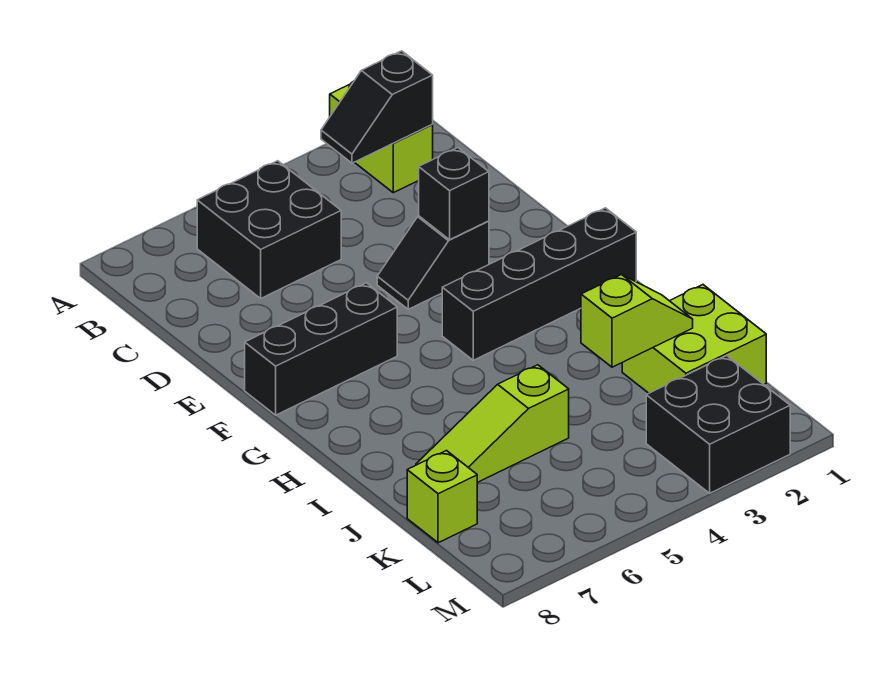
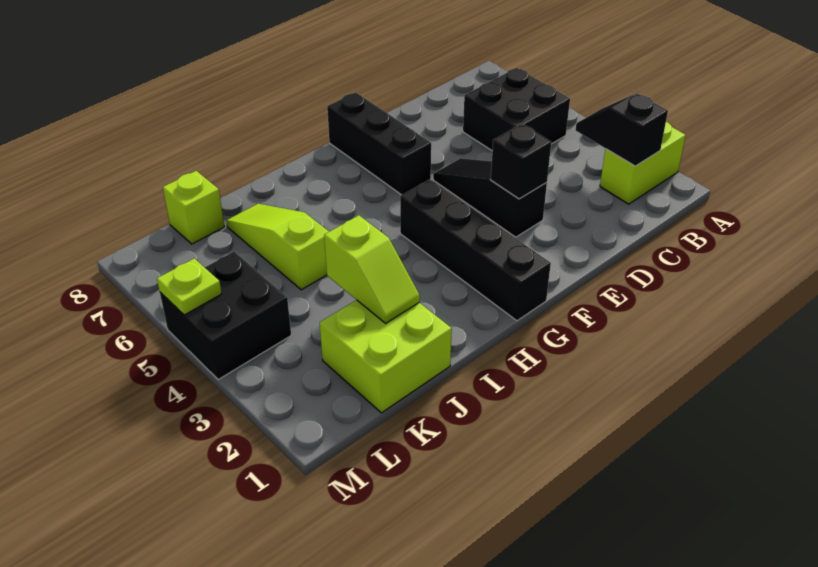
black 1x2 slope [377,216,489,309] -> black 1x3 slope [433,158,547,237]
black 2x2 brick [646,356,790,493] -> black 2x2 brick moved to [160,251,291,380]
none -> lime 1x1 plate [157,258,222,315]

